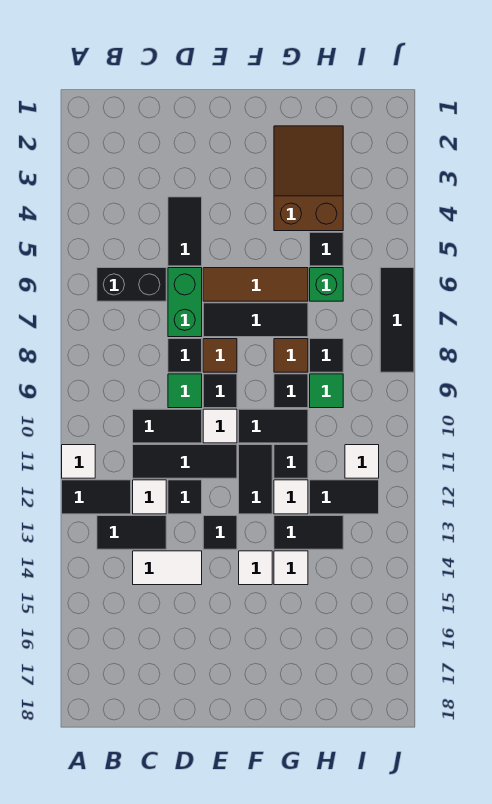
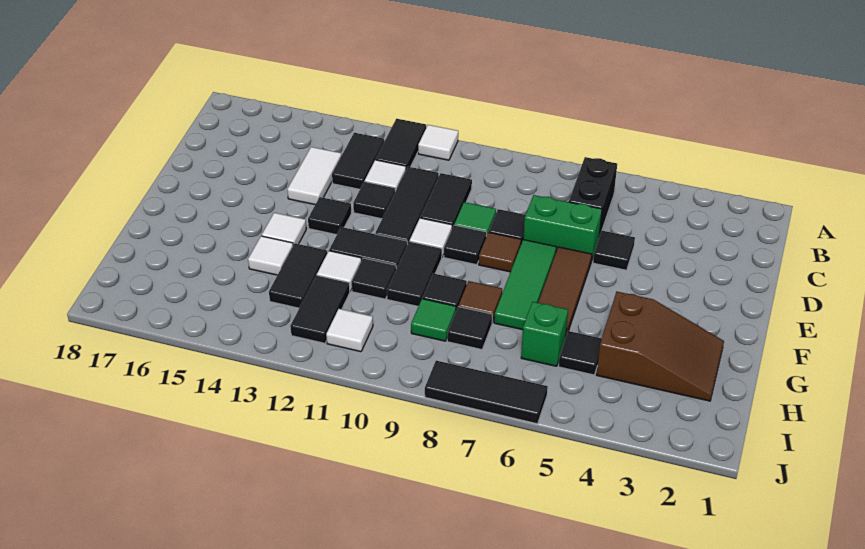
black 1x2 tile [168,197,202,266] -> black 1x1 tile [593,231,635,270]
black 1x3 tile [203,303,308,337] -> green 1x3 tile [494,240,556,330]

